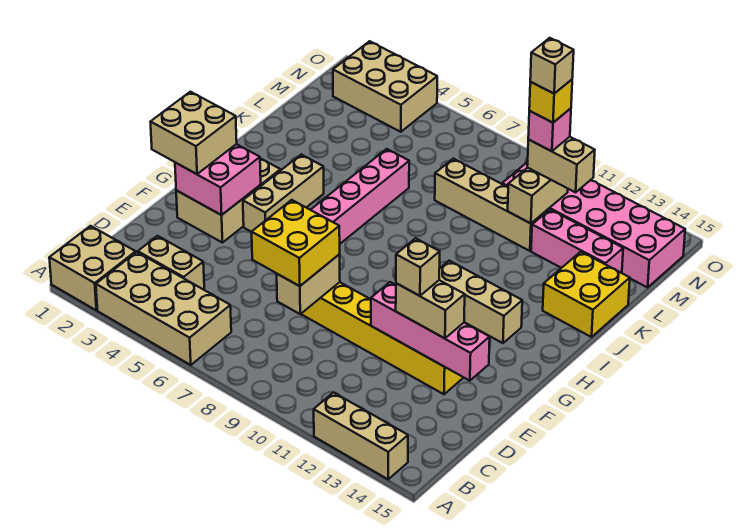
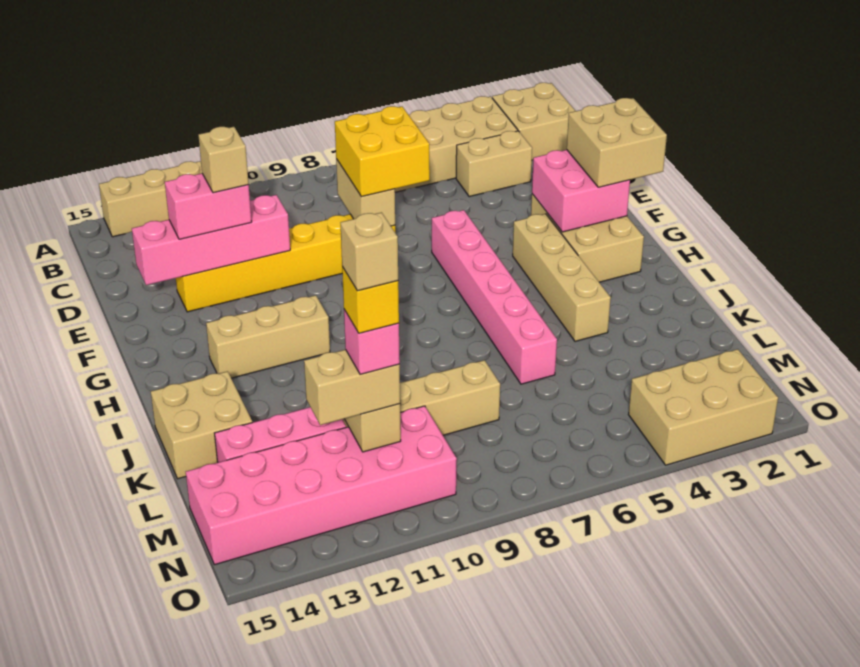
tan 1x2 brick [396,280,465,338] -> pink 1x2 brick [165,173,252,239]
tan 1x3 brick [243,155,324,232] -> tan 1x4 brick [513,214,611,341]
yellow 2x2 brick [543,252,630,337] -> tan 2x2 brick [151,371,252,479]

